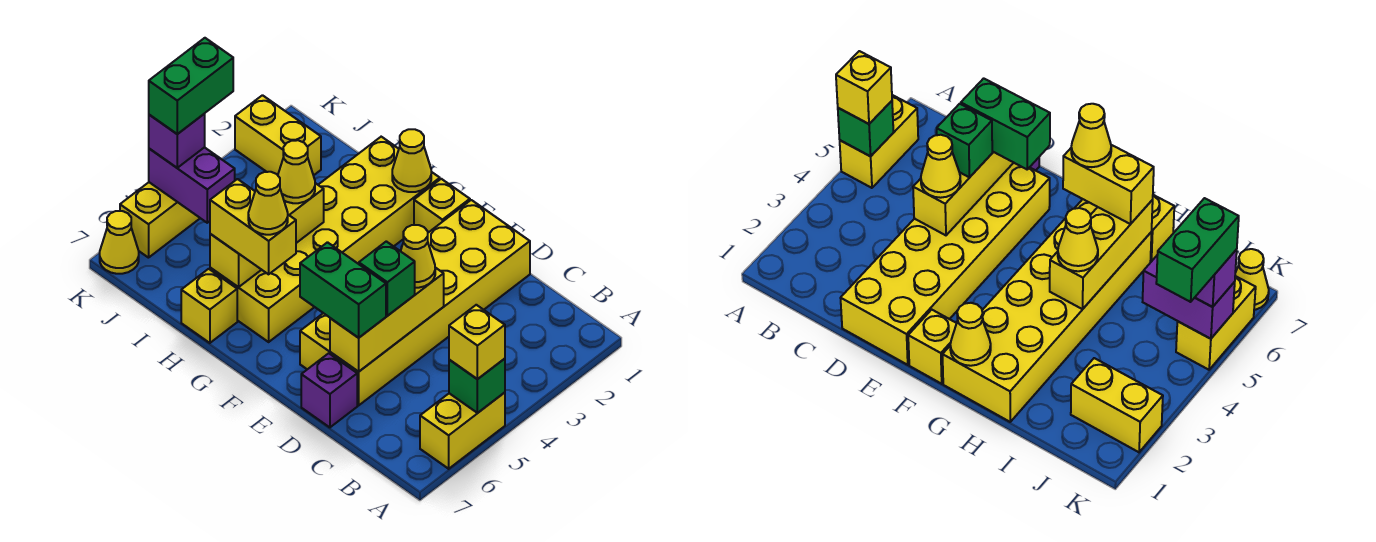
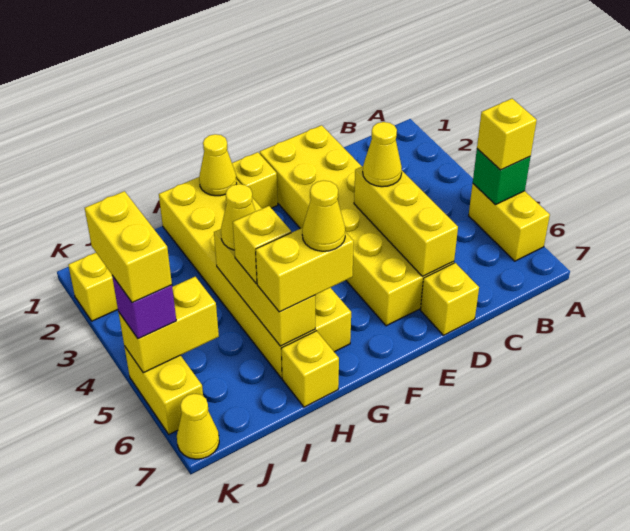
green 1x1 brick [359,241,415,316] -> none
green 1x2 brick [300,242,386,338] -> none
purple 1x1 brick [301,353,357,427] -> yellow 1x1 brick [421,263,479,335]
none -> yellow 1x1 brick [233,206,291,284]
purple 1x2 brick [149,147,235,223] -> yellow 1x2 brick [118,277,219,373]
green 1x2 brick [149,38,233,134] -> yellow 1x2 brick [85,191,172,303]

